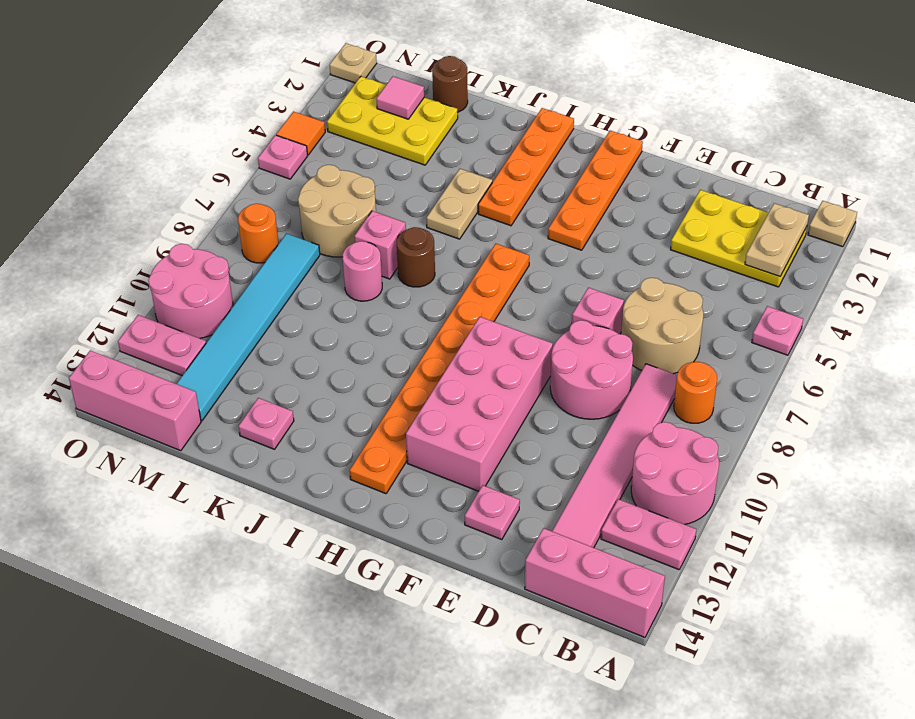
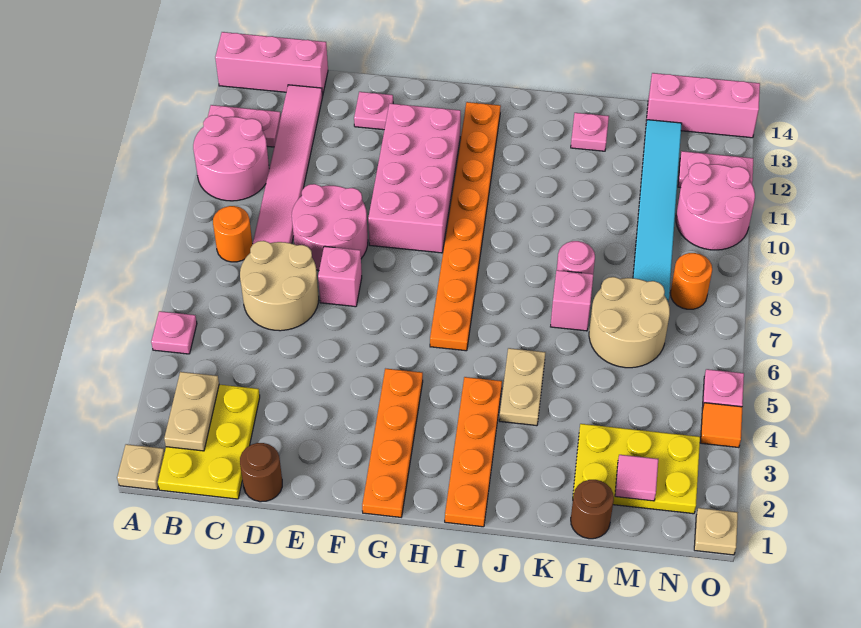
yellow 2x3 plate [671,190,807,287] -> yellow 2x3 plate turned to [158,385,260,499]
brown 1x1 round brick [397,227,435,287] -> brown 1x1 round brick moved to [240,443,282,502]

